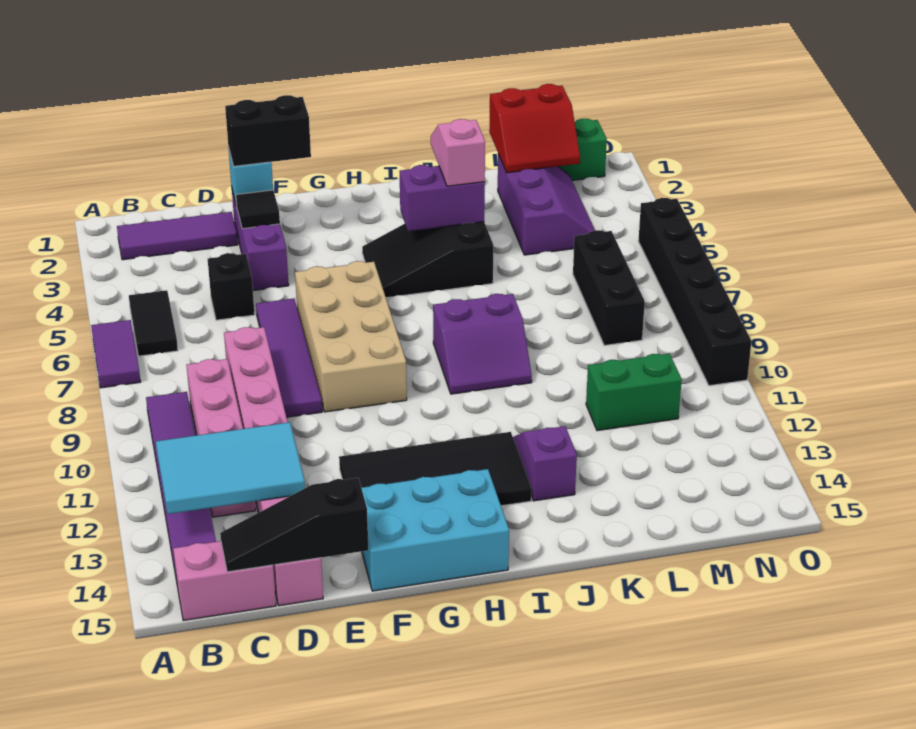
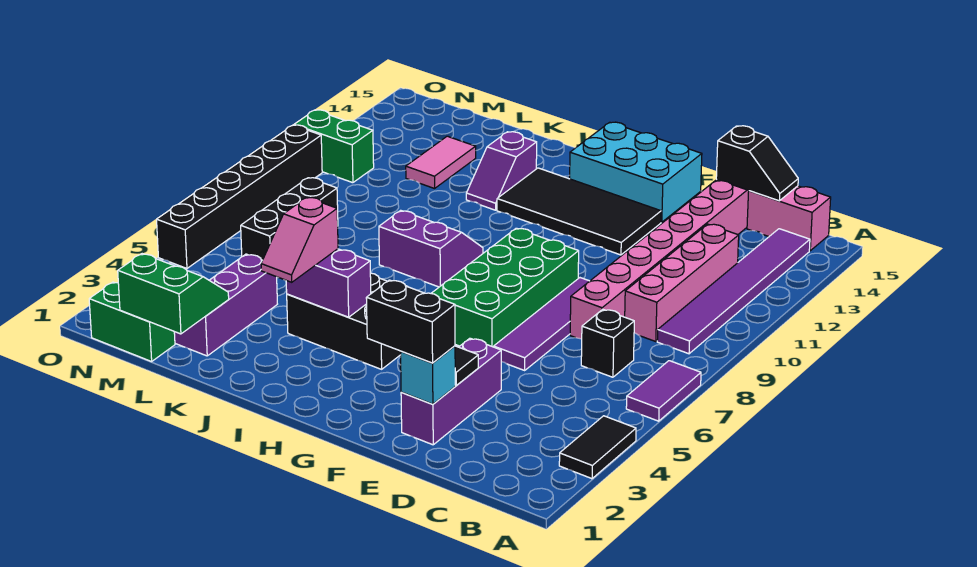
purple 1x3 tile [117,212,238,260] -> none
black 1x2 tile [129,290,178,356] -> black 1x2 tile moved to [559,416,636,479]
cyan 2x3 tile [156,422,305,514] -> none
black 1x3 slope [220,478,368,572] -> black 1x2 slope [716,126,798,201]
black 1x1 brick [208,253,255,320] -> black 1x1 brick moved to [581,309,634,377]
tan 2x4 brick [295,261,407,412] -> green 2x4 brick [431,228,579,347]
black 2x3 slope [362,222,493,298] -> black 2x3 brick [287,273,401,369]
red 2x2 slope [489,84,580,173] -> green 2x2 slope [118,254,229,334]
green 1x2 brick [586,354,682,431] -> green 1x2 brick moved to [294,110,374,183]
none -> pink 1x2 tile [406,136,476,189]

